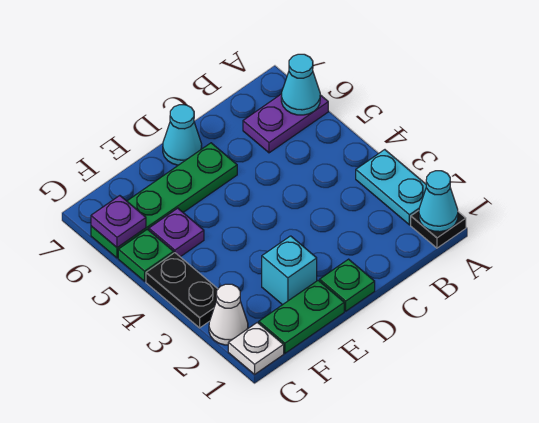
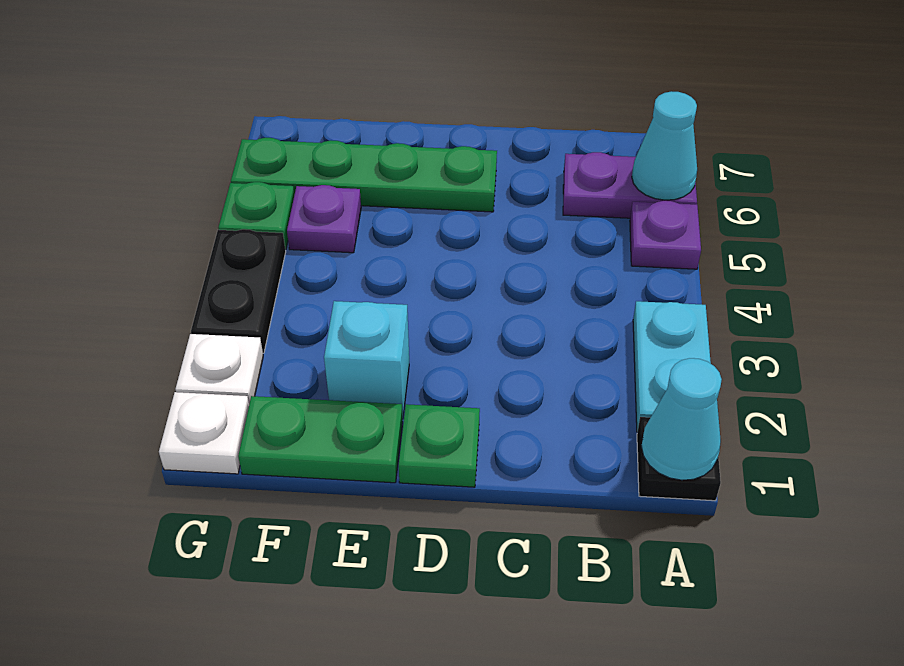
cyan 1x1 cone [163,105,202,165] -> none
white 1x1 cone [209,284,248,345] -> white 1x1 plate [175,334,263,404]
purple 1x1 plate [91,196,146,248] -> purple 1x1 plate moved to [630,201,701,269]

